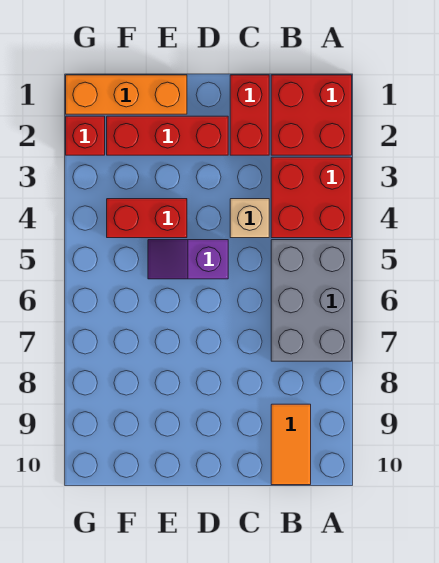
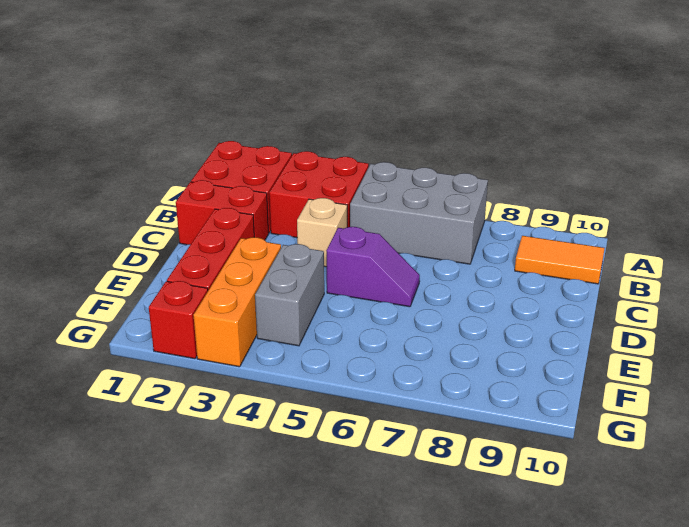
purple 1x2 slope [148,240,228,279] -> purple 1x2 slope turned to [326,227,420,307]
orange 1x3 brick [66,75,187,114] -> orange 1x3 brick moved to [194,237,281,367]
red 1x2 brick [107,199,187,238] -> grey 1x2 brick [255,244,324,346]

